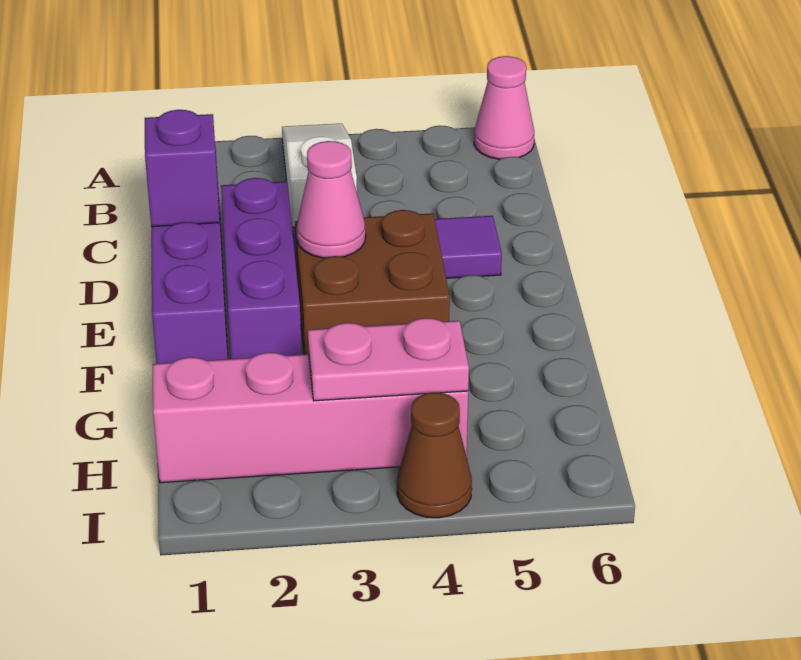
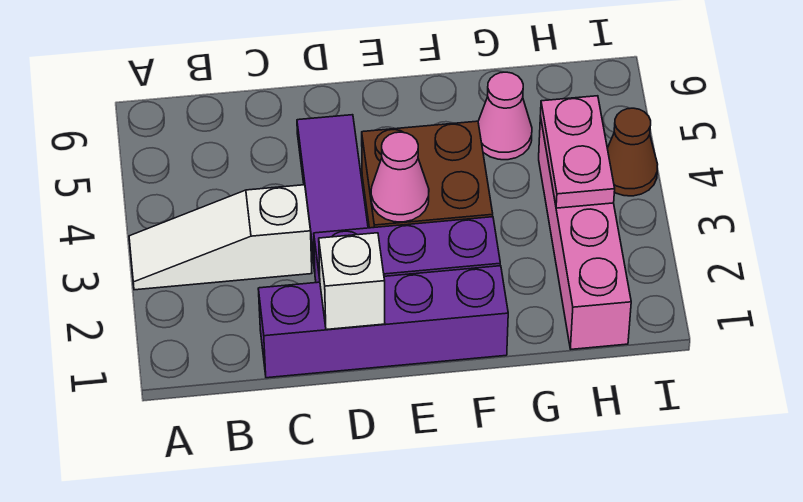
pink 1x1 cone [474,56,534,159] -> pink 1x1 cone moved to [478,72,532,160]
purple 1x1 brick [145,110,220,227] -> white 1x1 brick [319,233,385,330]

